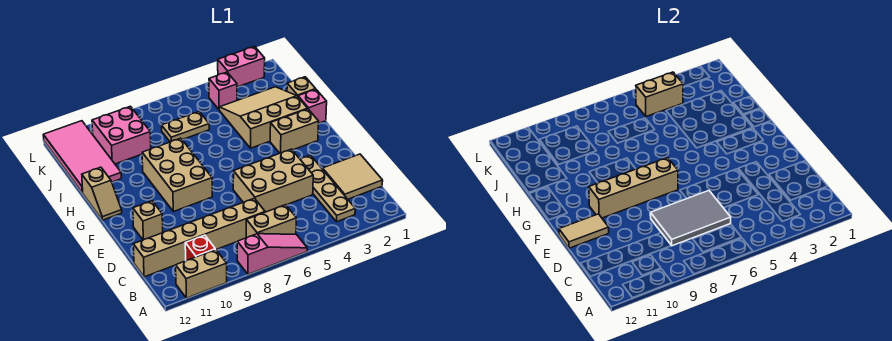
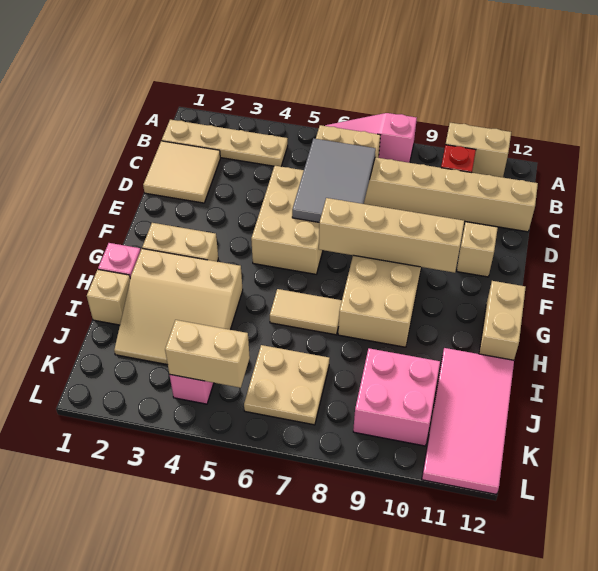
tan 1x4 plate [300,155,355,222] -> tan 1x4 plate turned to [162,120,288,166]
grey 2x3 tile [650,191,731,246] -> grey 2x3 tile turned to [292,138,376,222]
tan 2x3 brick [233,149,313,212] -> tan 2x3 brick turned to [251,166,323,274]
tan 1x2 tile [559,214,609,248] -> tan 1x2 tile moved to [270,289,342,335]
tan 1x2 slope [82,167,122,220] -> tan 1x2 brick [479,281,526,360]
tan 1x2 plate [162,112,209,142] -> tan 2x2 plate [244,345,330,425]
pink 1x2 brick [218,46,265,87] -> none

